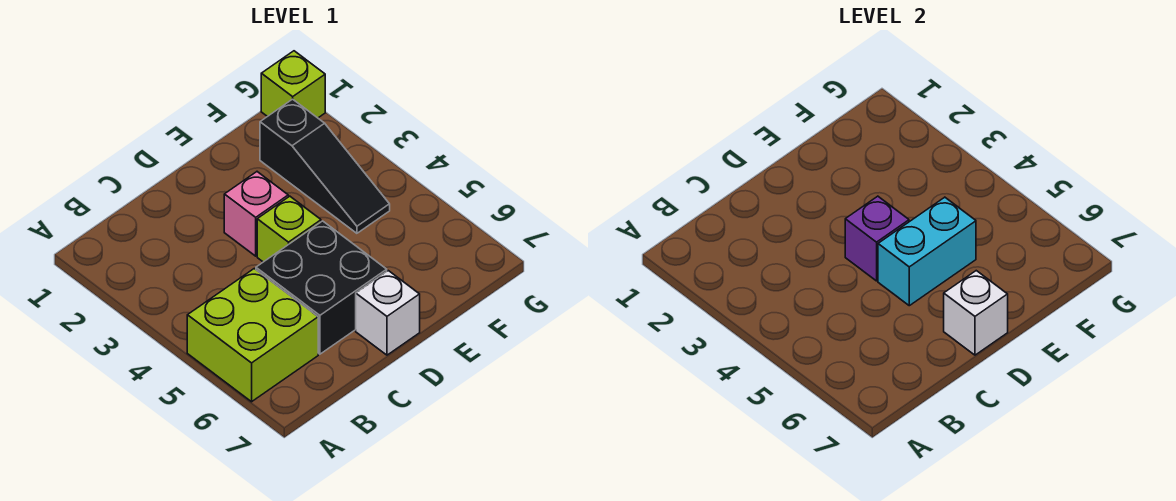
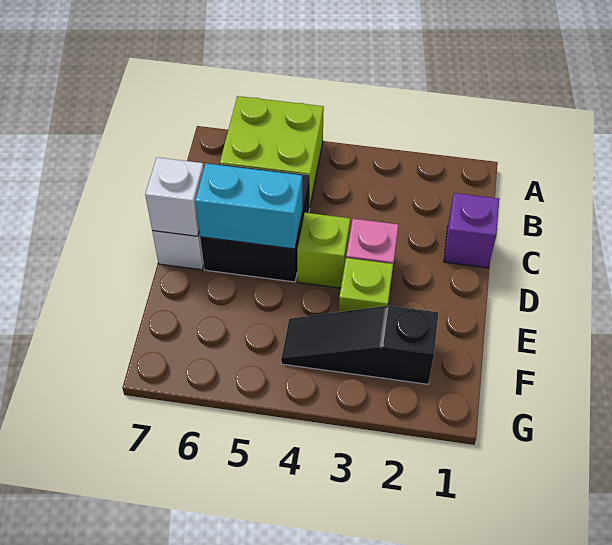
purple 1x1 brick [845,196,909,281] -> purple 1x1 brick moved to [444,193,499,268]
cyan 1x2 brick [878,197,976,306] -> cyan 1x2 brick turned to [195,163,302,249]
lime 1x1 brick [261,51,325,118] -> lime 1x1 brick moved to [339,258,393,312]

